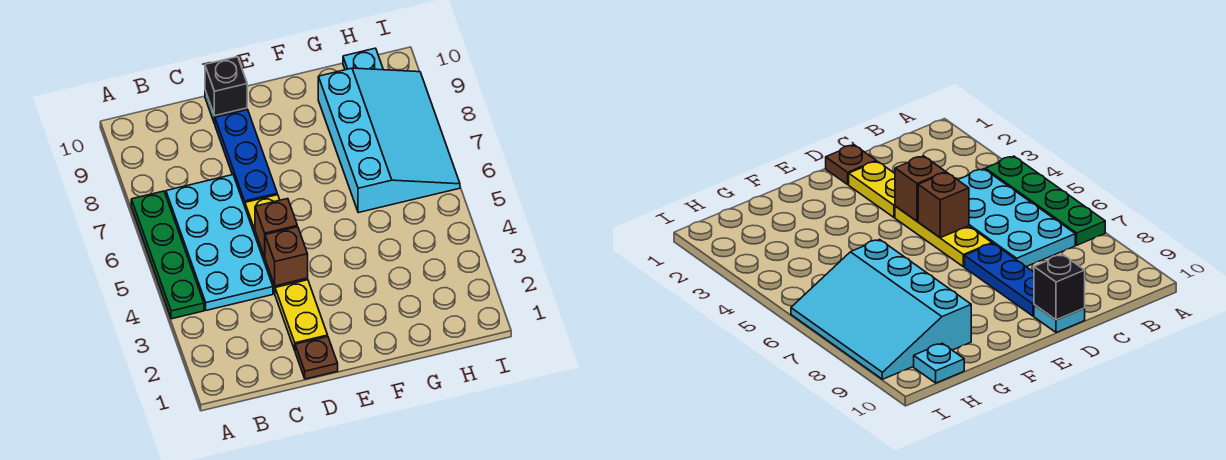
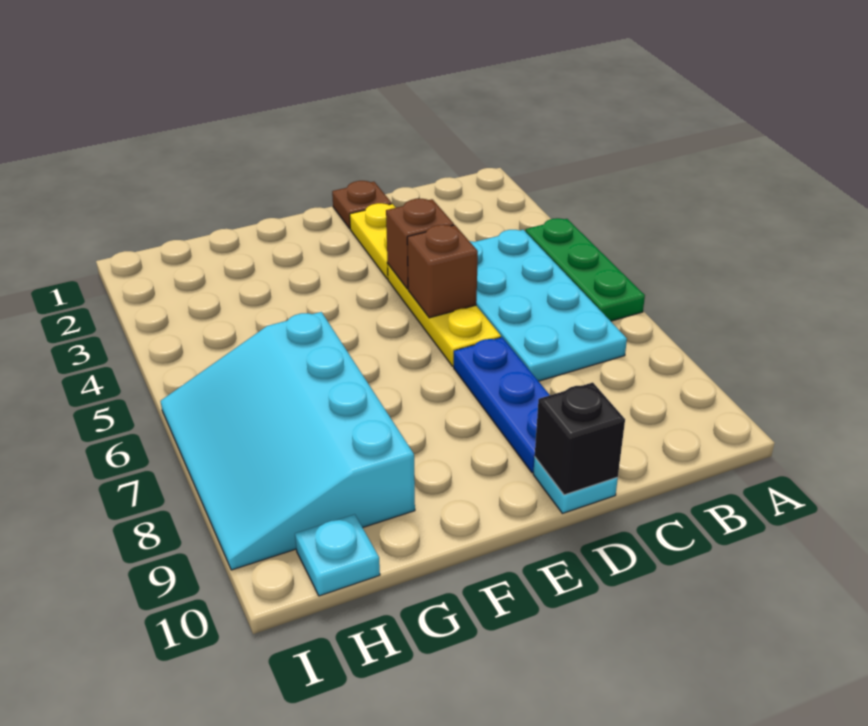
green 1x4 plate [131,191,204,319] -> green 1x3 plate [525,218,645,321]

